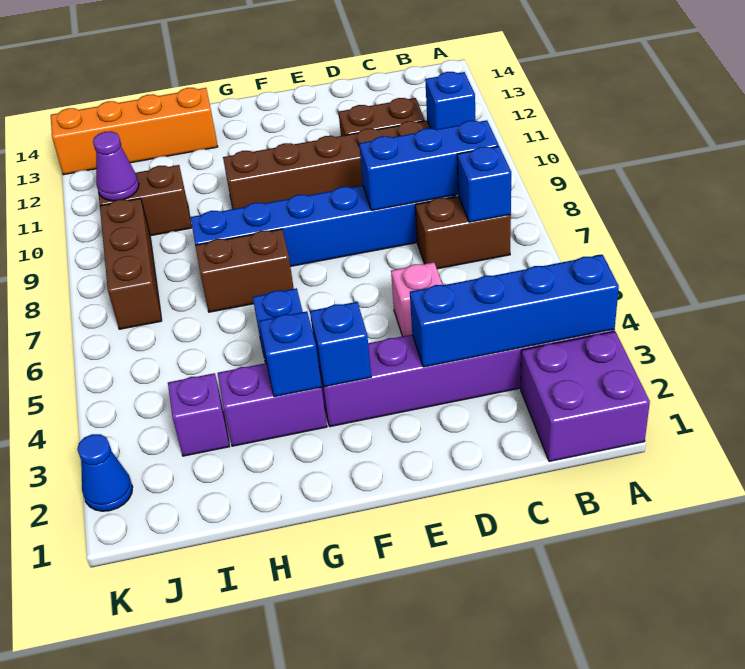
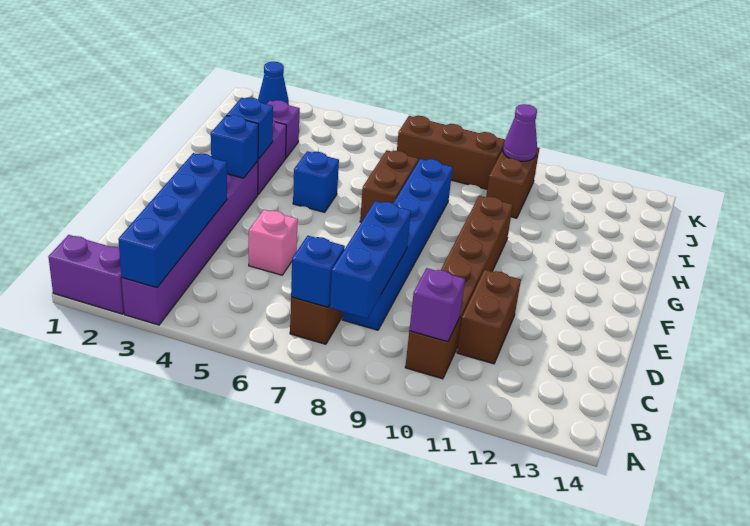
purple 2x2 brick [521,331,650,462] -> purple 1x2 brick [48,235,124,314]
blue 1x1 brick [425,72,475,130] -> purple 1x1 brick [409,268,465,342]
orange 1x4 brick [51,88,218,175] -> none

